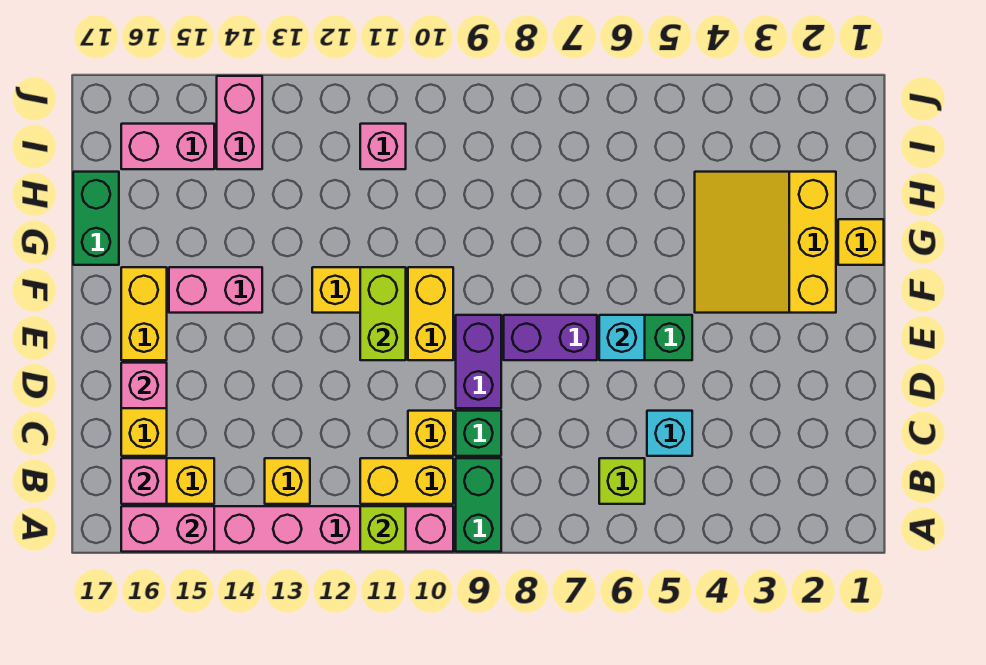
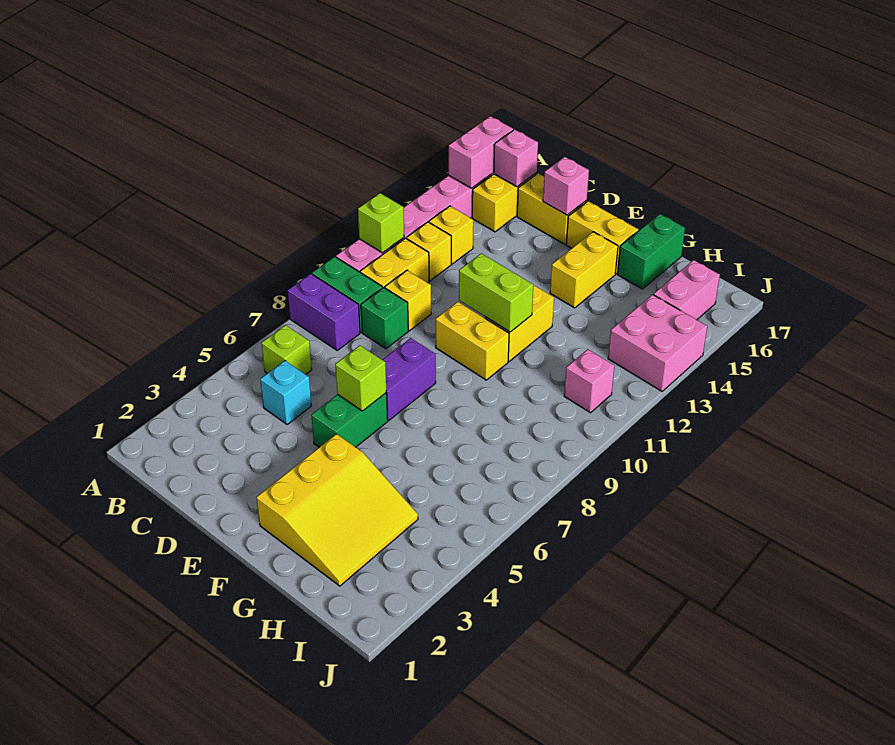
purple 1x2 brick [456,315,501,408] -> purple 1x2 brick moved to [288,274,360,350]
cyan 1x1 brick [599,315,645,360] -> lime 1x1 brick [335,345,386,411]
yellow 3x3 slope [695,172,836,313] -> yellow 3x3 slope turned to [256,434,418,586]
pink 1x2 brick [169,267,262,313] -> yellow 1x2 brick [550,232,618,308]
yellow 1x1 brick [838,219,884,265] -> yellow 1x1 brick moved to [406,222,451,281]
green 1x2 brick [73,172,119,265] -> green 1x2 brick turned to [618,214,685,289]
pink 1x2 brick [217,76,262,169] -> pink 2x2 brick [608,295,707,391]

